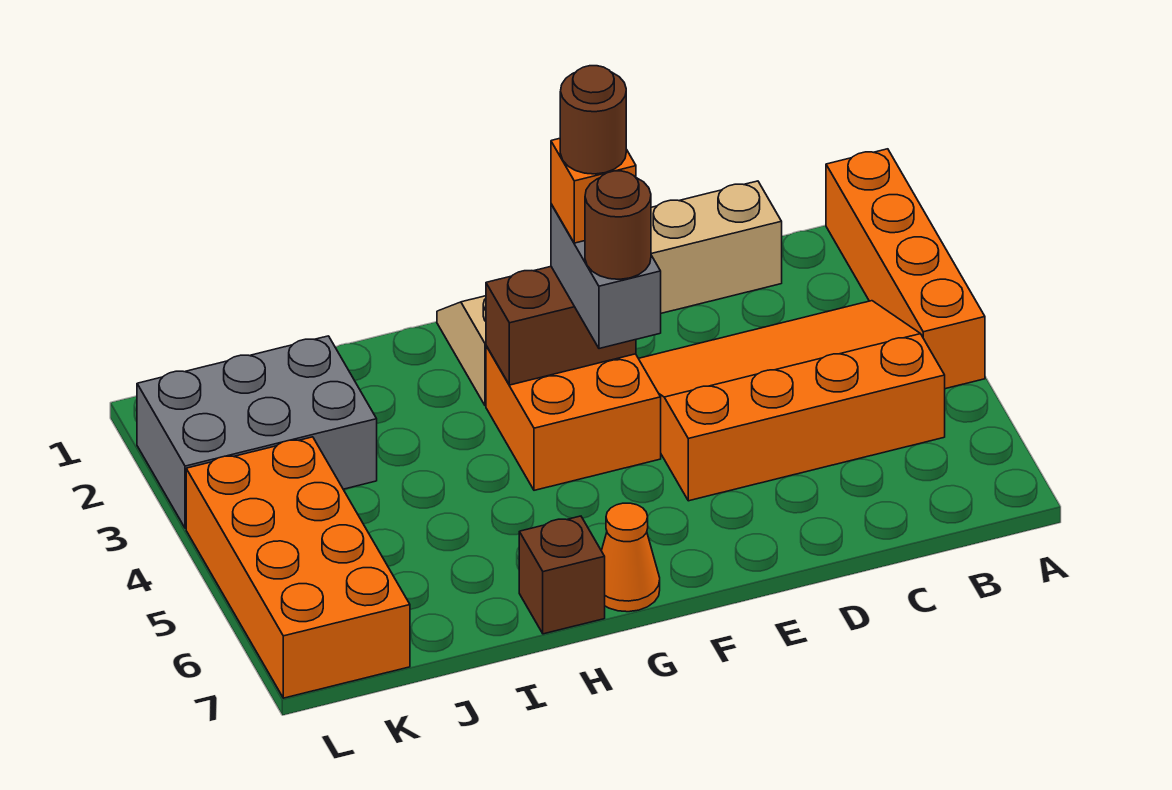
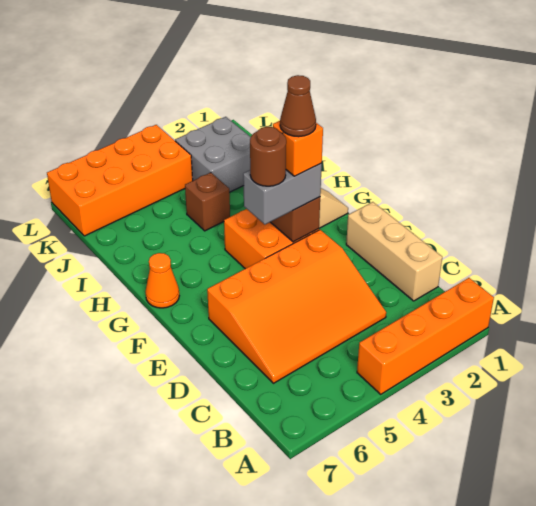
orange 3x4 slope [639,301,945,501] -> orange 3x4 slope turned to [207,230,386,383]
brown 1x1 round brick [560,66,626,174] -> brown 1x1 cone [280,75,316,137]
brown 1x1 brick [519,516,605,634] -> brown 1x1 brick moved to [185,173,230,231]
grey 2x3 brick [137,336,377,528] -> grey 2x2 brick [175,117,251,192]

